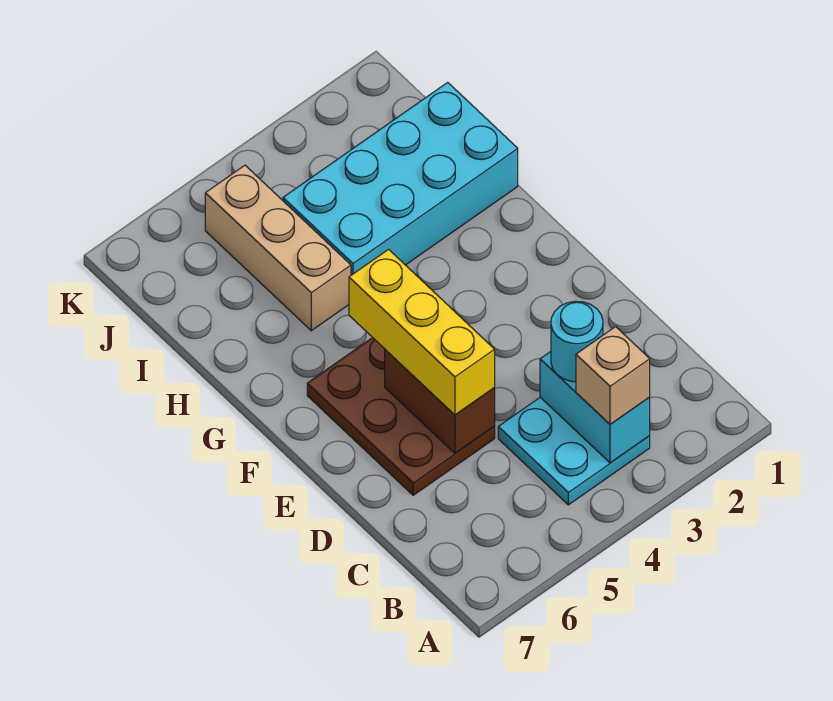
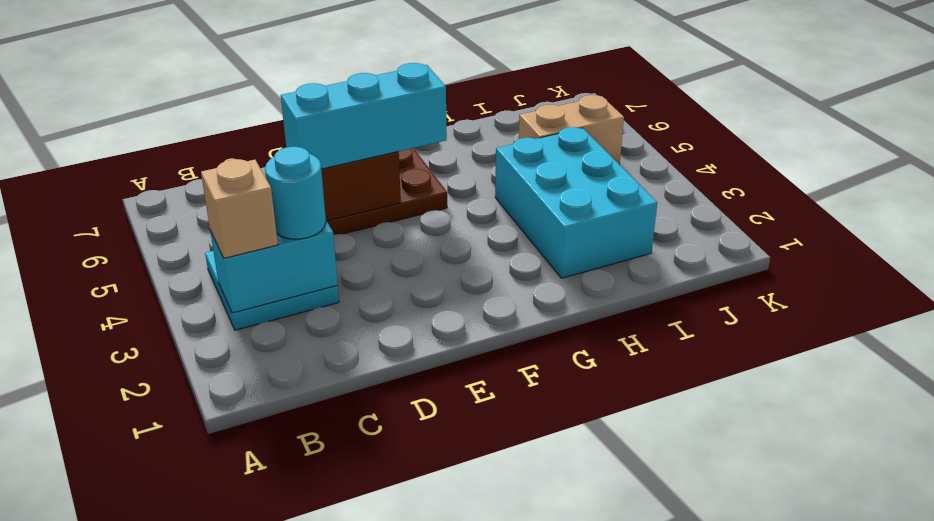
yellow 1x3 brick [349,249,495,415] -> cyan 1x3 brick [281,63,447,169]
cyan 2x4 brick [283,82,518,275] -> cyan 2x3 brick [495,127,657,278]
tan 1x3 brick [205,165,351,331] -> tan 1x2 brick [519,95,624,165]

